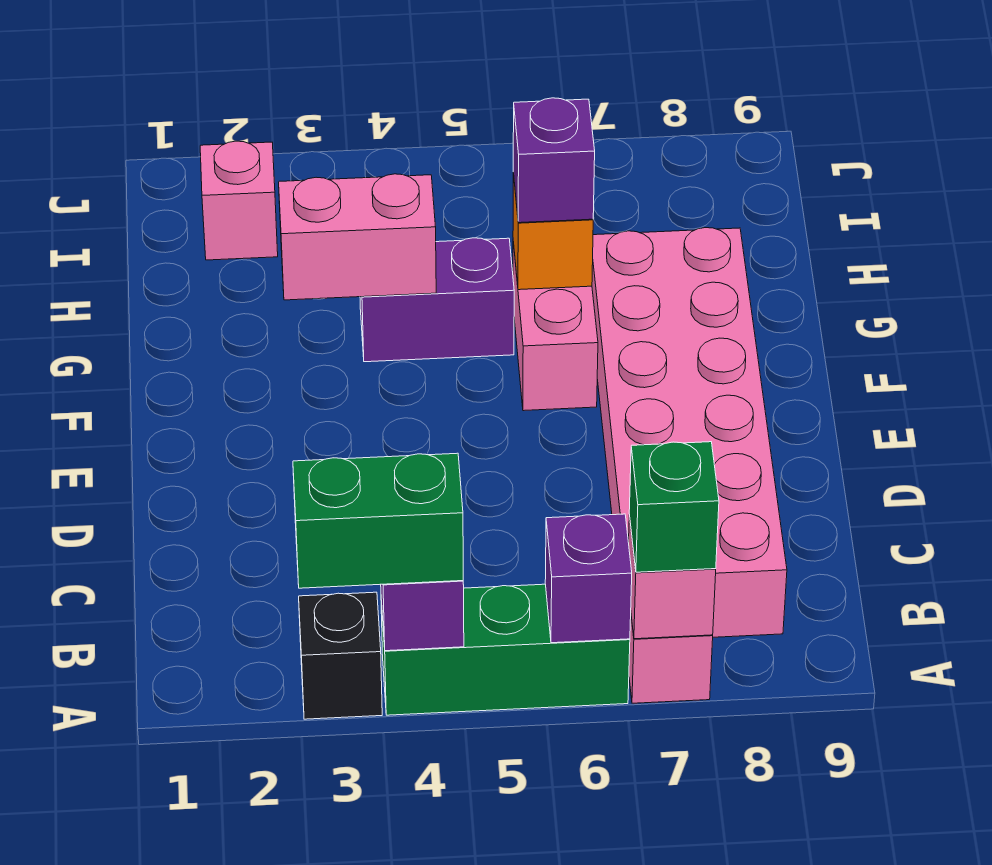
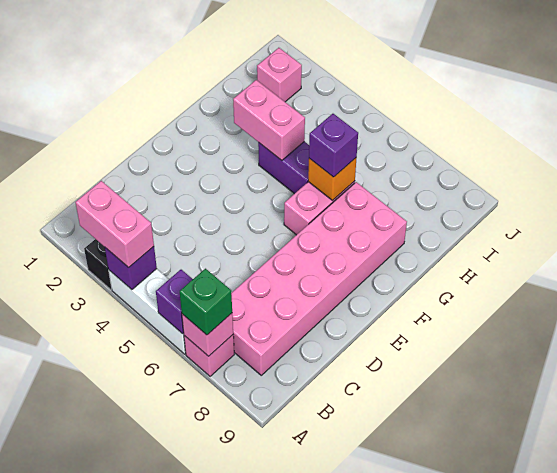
green 1x2 brick [293,453,463,588] -> pink 1x2 brick [75,181,154,267]
green 1x3 brick [381,584,630,715] -> white 1x3 brick [109,269,186,354]

